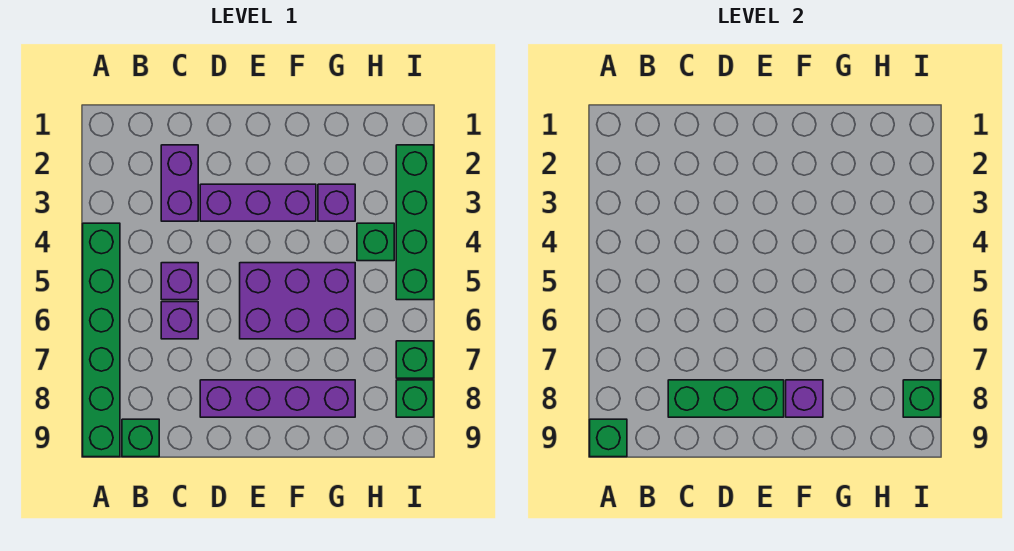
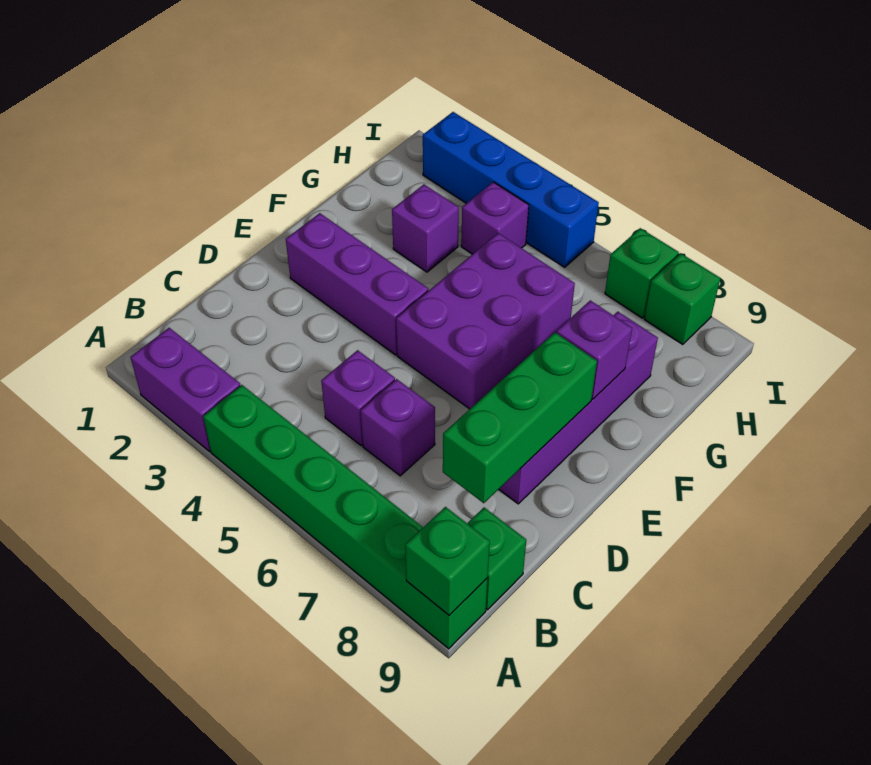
purple 1x2 brick [161,145,198,221] -> purple 1x2 brick moved to [130,328,241,452]
purple 1x3 brick [200,184,316,221] -> purple 1x3 brick turned to [286,213,428,355]
green 1x1 brick [357,223,394,261] -> purple 1x1 brick [461,182,529,254]
green 1x4 brick [396,145,434,300] -> blue 1x4 brick [423,112,599,267]
green 1x1 brick [903,380,941,417] -> none

